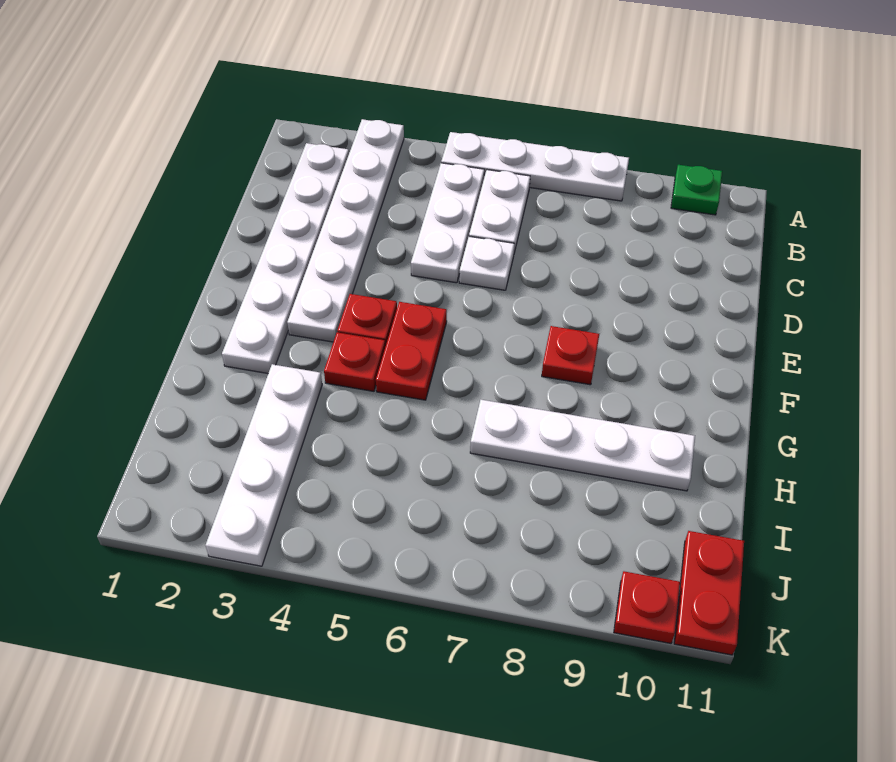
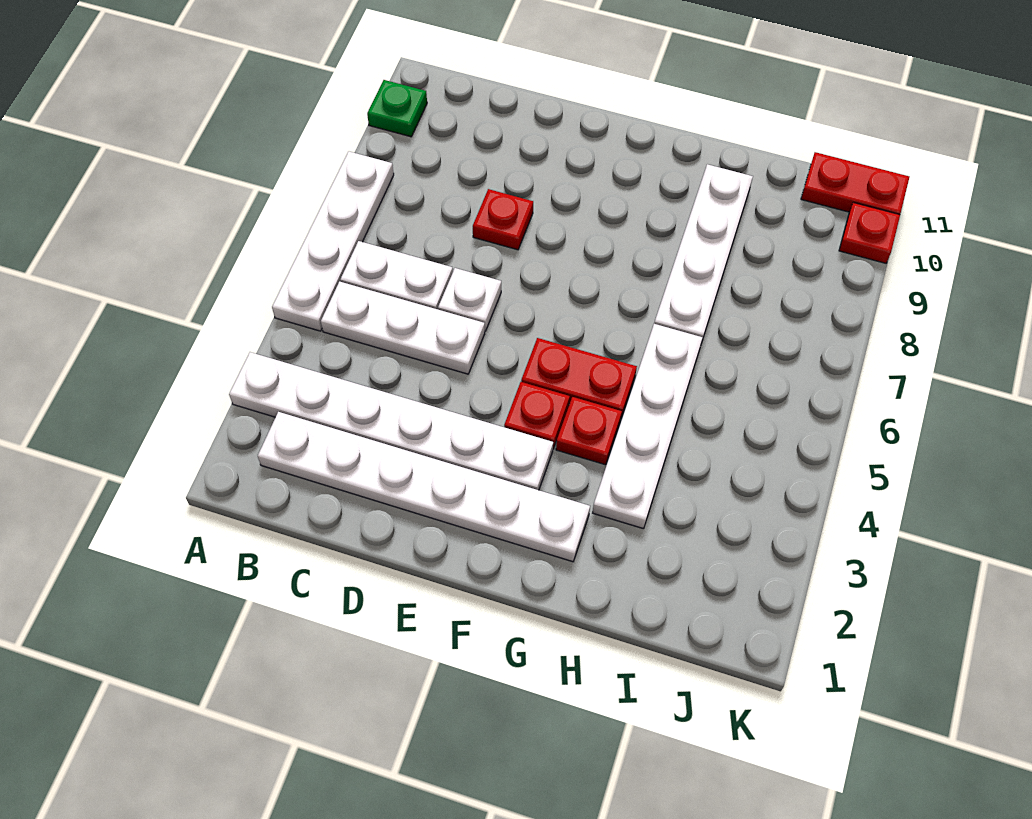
red 1x1 plate [542,326,599,385] -> red 1x1 plate moved to [473,189,533,250]
white 1x4 plate [206,364,322,566] -> white 1x4 plate turned to [593,324,703,529]

